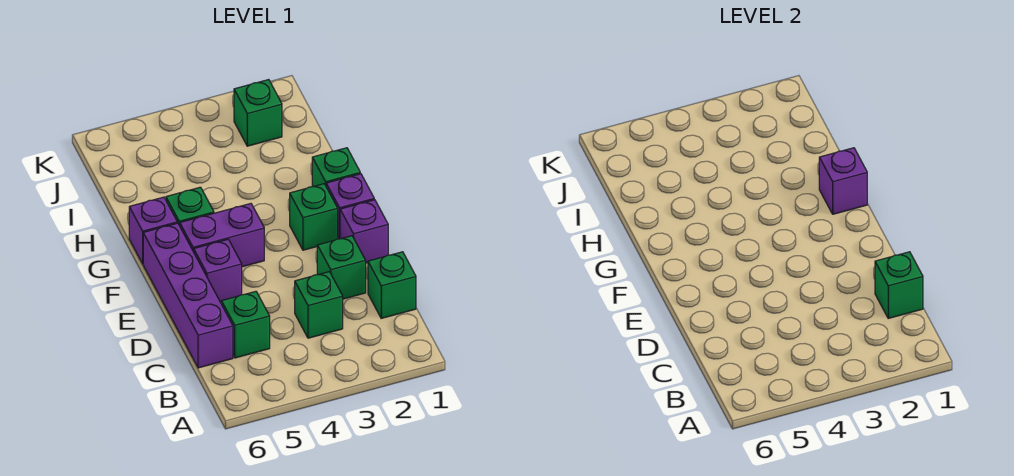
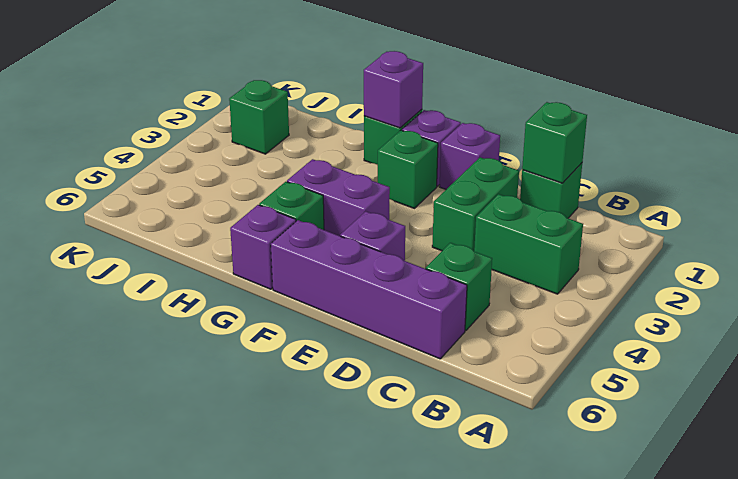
green 1x1 brick [295,272,343,338] -> green 1x2 brick [474,194,583,294]
green 1x1 brick [317,236,366,299] -> green 1x2 brick [432,157,519,251]
purple 1x2 brick [180,204,264,267] -> purple 1x2 brick turned to [287,159,390,236]

